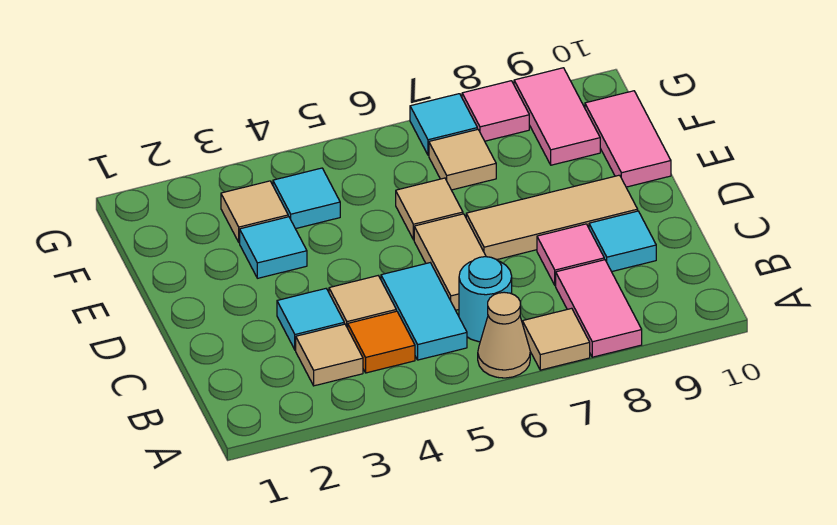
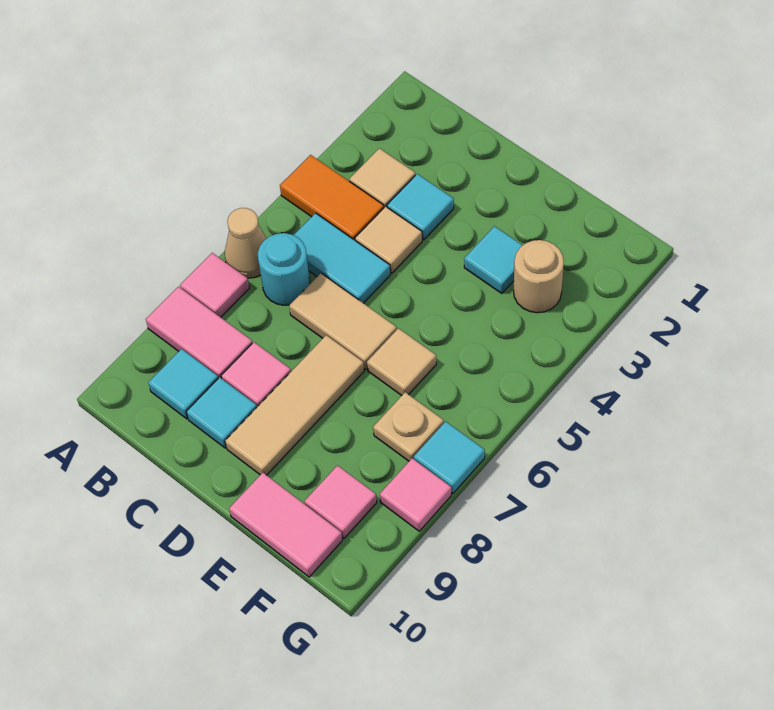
tan 1x1 tile [522,308,590,370] -> pink 1x1 tile [180,253,249,317]
orange 1x1 tile [348,311,415,373] -> orange 1x2 tile [280,155,384,240]
tan 1x1 tile [221,181,288,243] -> tan 1x1 round brick [513,240,564,313]
cyan 1x1 tile [273,168,340,229] -> cyan 1x1 tile moved to [148,349,218,419]
tan 1x1 tile [429,129,496,190] -> tan 1x1 plate [373,392,444,461]
pink 1x2 tile [514,68,600,165] -> pink 1x1 tile [304,466,377,538]

